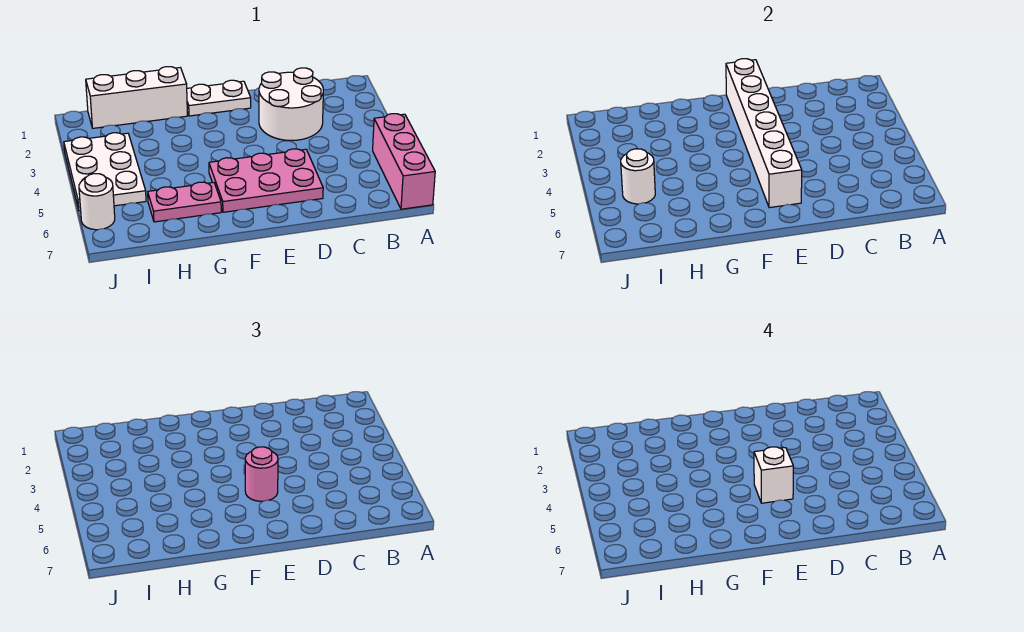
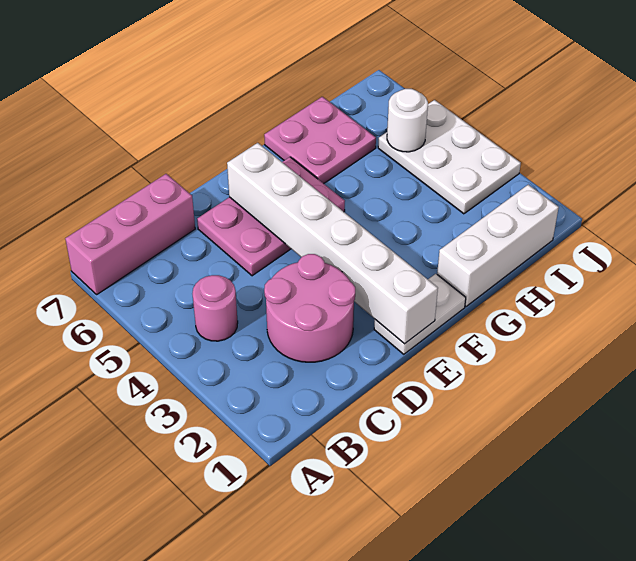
pink 1x3 brick [373,114,435,209] -> pink 1x3 brick turned to [65,174,195,294]
white 2x2 round brick [259,68,323,140] -> pink 2x2 round brick [264,254,355,362]
pink 1x1 round brick [245,447,278,501] -> pink 1x1 round brick moved to [192,275,238,341]
white 1x1 brick [754,447,793,503] -> none
pink 1x2 plate [148,182,221,222] -> pink 2x2 plate [264,97,376,184]
white 1x1 round brick [79,174,115,230] -> none

